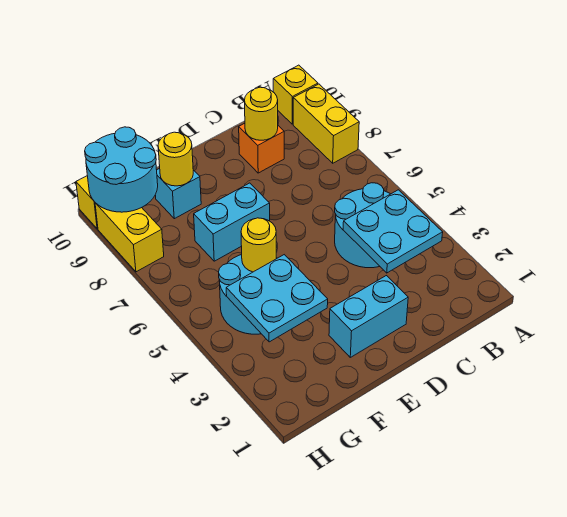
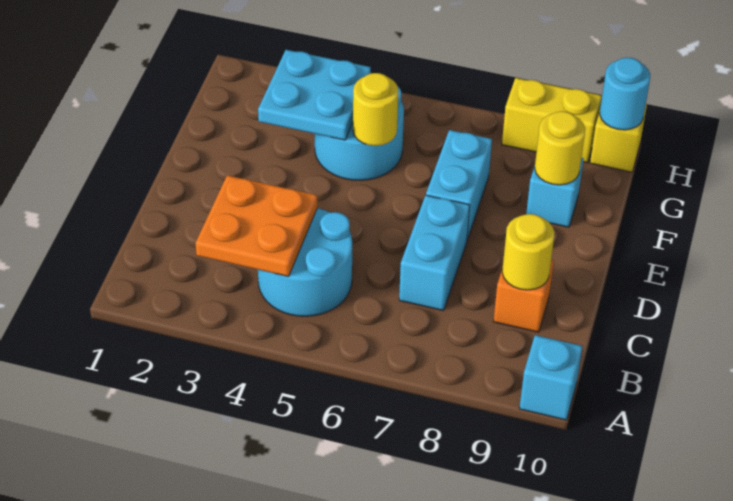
yellow 1x2 brick [293,84,359,163] -> none
yellow 1x1 brick [273,65,318,124] -> cyan 1x1 brick [519,335,582,420]
cyan 2x2 plate [343,190,443,273] -> orange 2x2 plate [195,175,317,277]
cyan 1x2 brick [329,276,408,357] -> cyan 1x2 brick moved to [399,195,470,311]
cyan 2x2 round brick [85,127,158,212] -> cyan 1x1 round brick [600,58,650,130]

